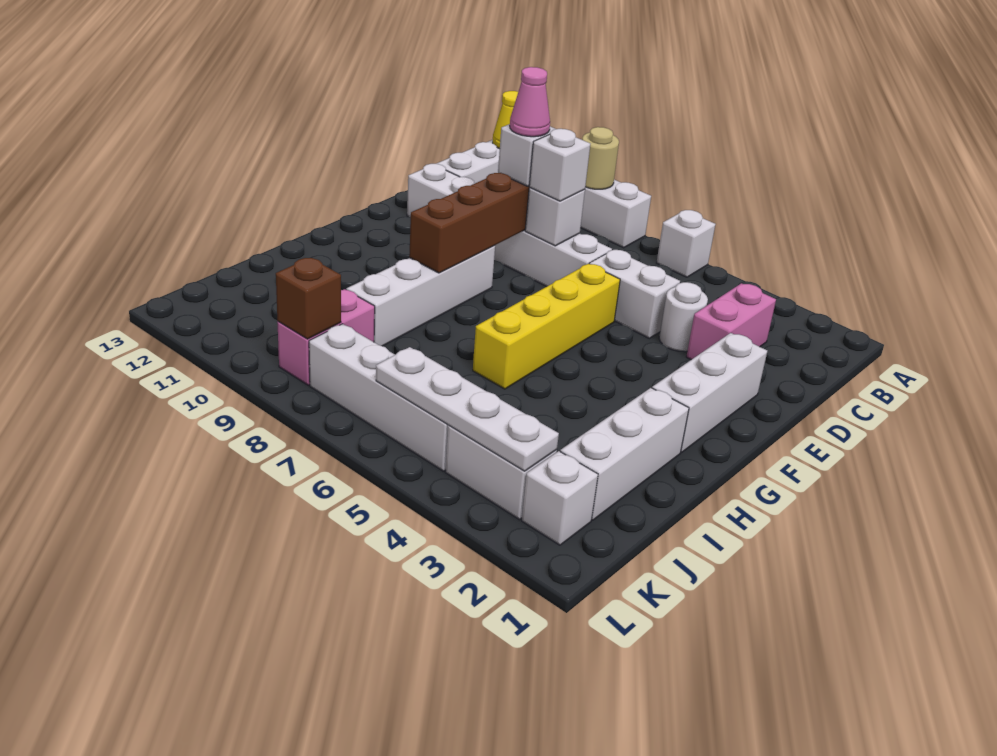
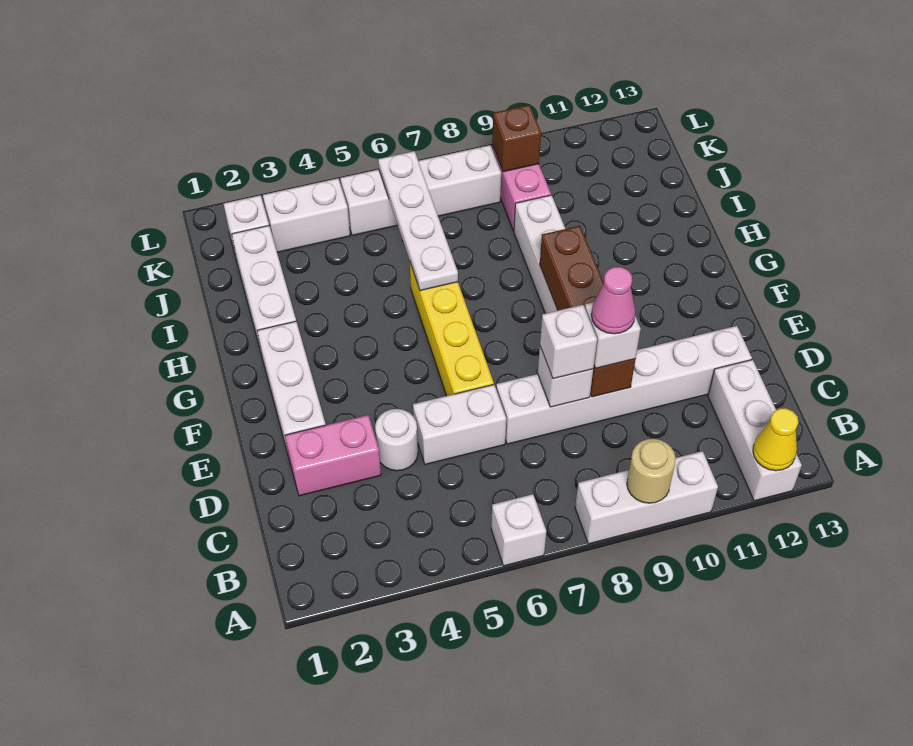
pink 1x2 brick [686,283,776,360] -> pink 1x2 brick turned to [285,415,381,496]
white 1x4 plate [376,347,559,471] -> white 1x4 plate turned to [378,151,458,291]

